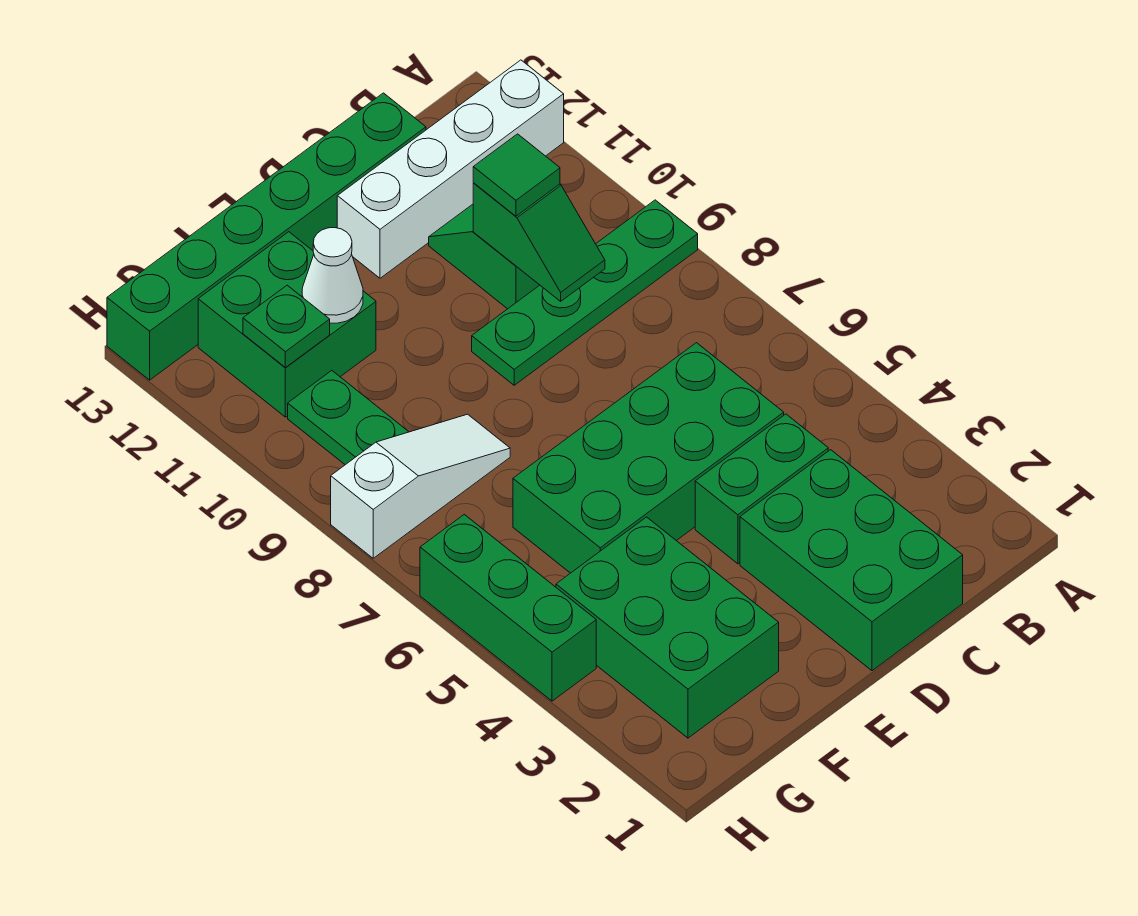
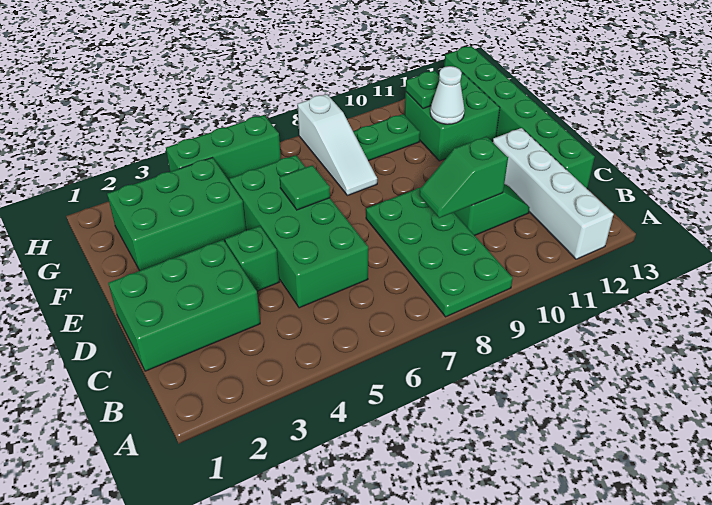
green 1x4 plate [472,200,698,385] -> green 2x4 plate [366,188,513,317]
green 1x2 brick [695,414,828,564] -> green 1x1 brick [225,226,279,291]
green 1x1 tile [473,134,560,216] -> green 1x1 tile moved to [280,165,330,210]

